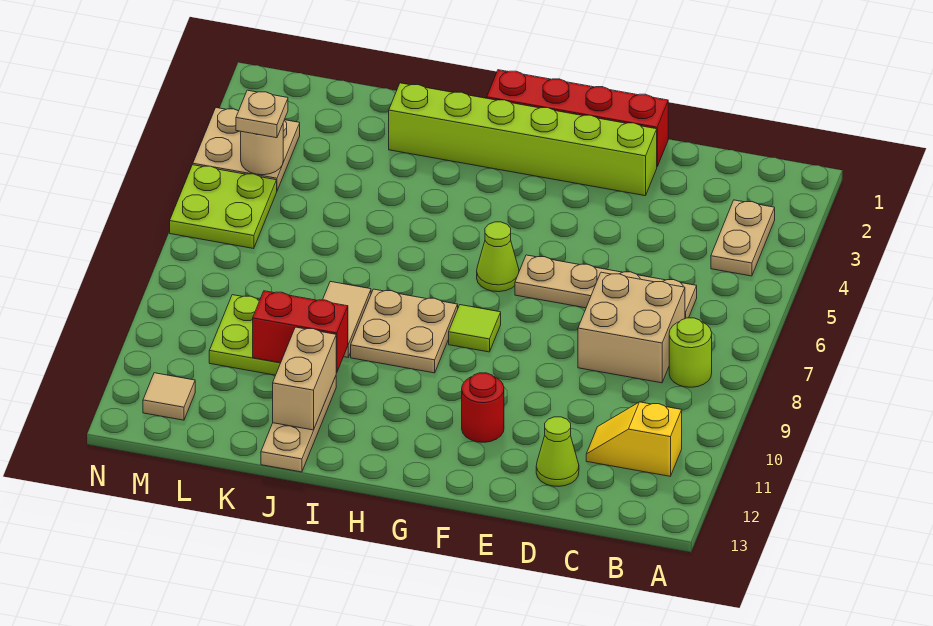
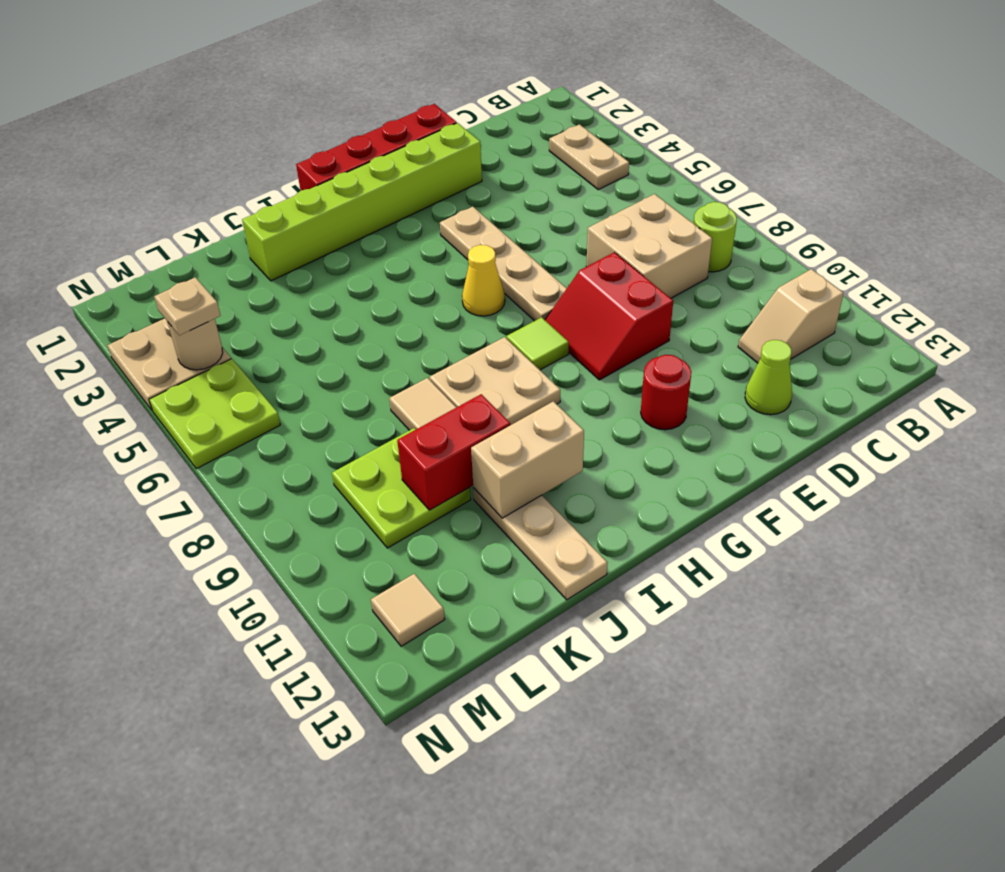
yellow 1x2 slope [586,402,682,476] -> tan 1x2 slope [738,269,844,363]
tan 1x4 plate [515,255,697,318] -> tan 1x4 plate turned to [440,206,567,321]
none -> red 2x2 slope [545,252,673,380]
lime 1x1 cone [477,222,519,292] -> yellow 1x1 cone [462,245,505,316]
tan 1x2 brick [273,327,336,430] -> tan 1x2 brick turned to [471,401,584,518]

